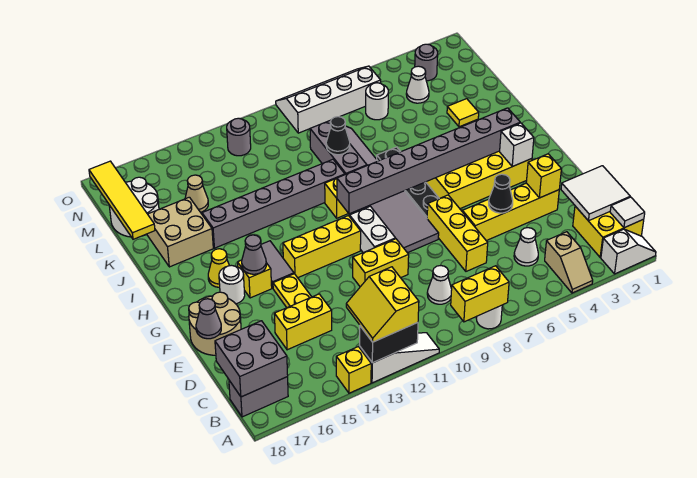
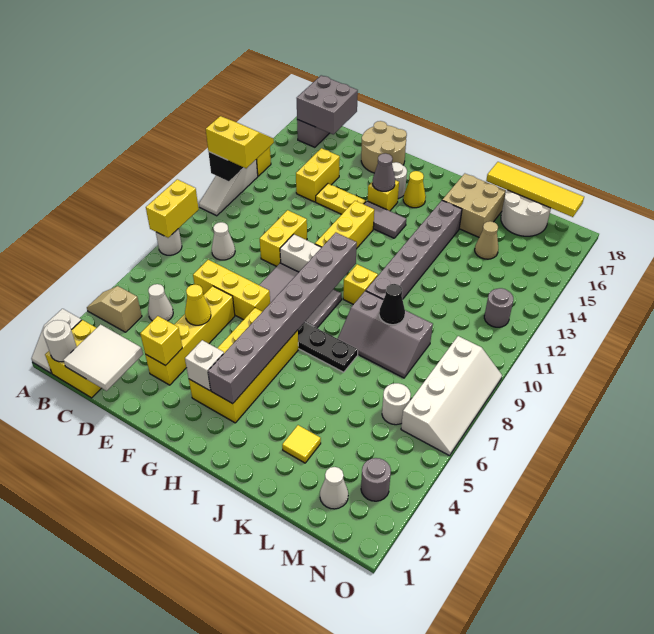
white 1x1 tile [610,197,645,228] -> white 1x1 round brick [43,320,77,362]
black 1x1 cone [489,174,513,213] -> yellow 1x1 cone [185,285,211,325]
grey 1x1 cone [196,299,221,339] -> none
white 1x1 cone [406,66,429,103] -> white 1x1 cone moved to [320,467,348,509]

